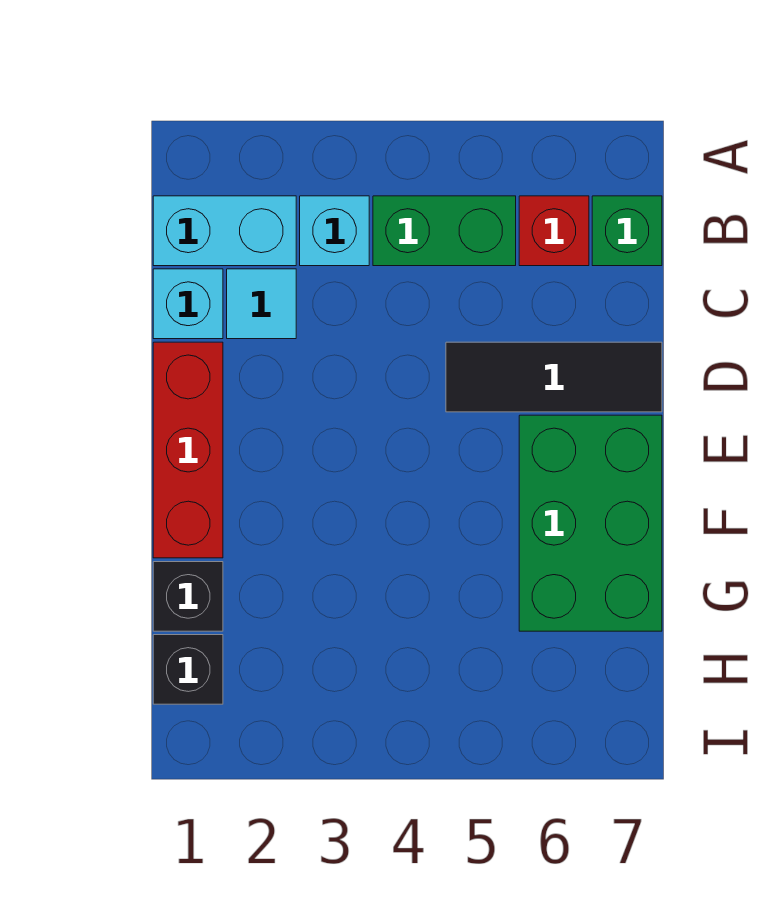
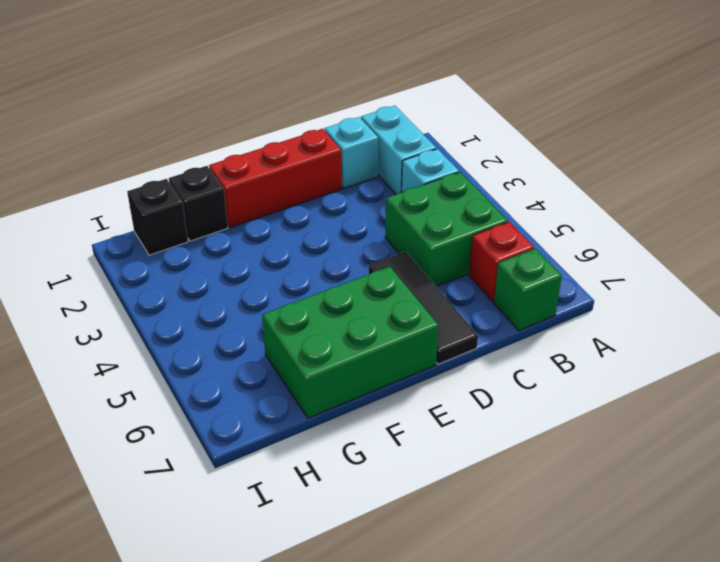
green 1x2 brick [373,196,516,266] -> green 2x2 brick [385,172,508,286]
cyan 1x1 tile [227,269,296,339] -> none

